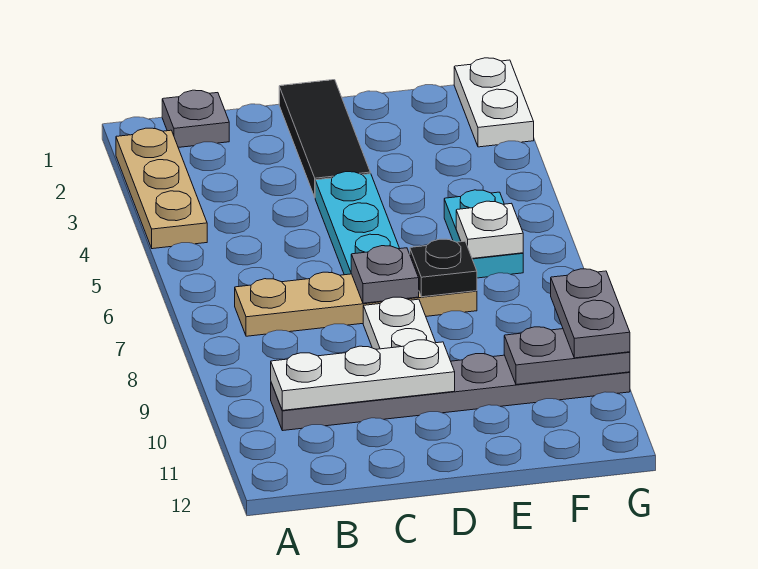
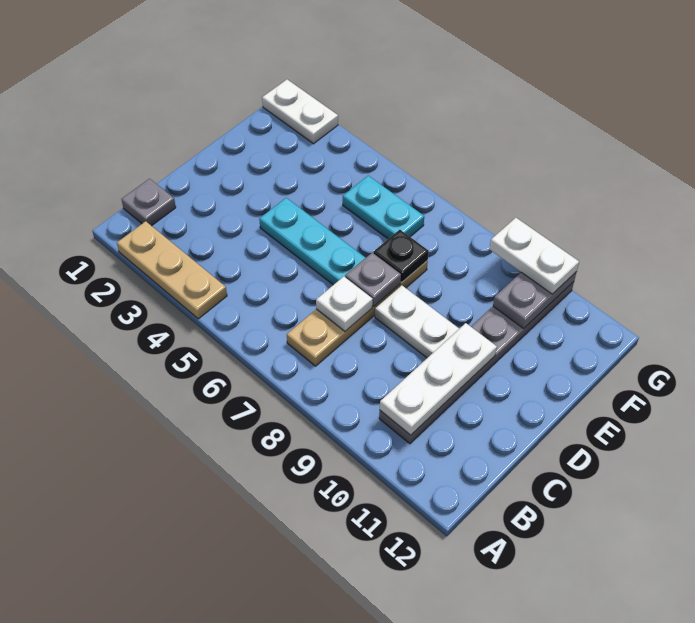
black 1x3 tile [279,80,370,197] -> none
white 1x1 plate [456,201,523,258] -> white 1x1 plate moved to [316,277,373,331]
grey 1x2 plate [551,269,630,358] -> white 1x2 plate [489,218,579,294]

